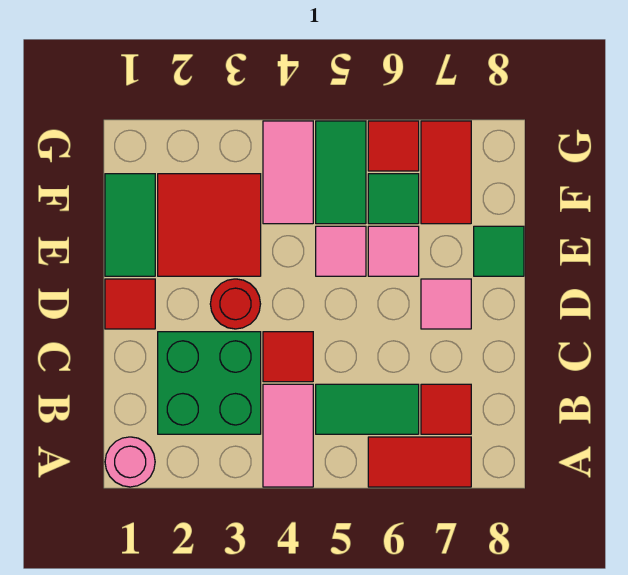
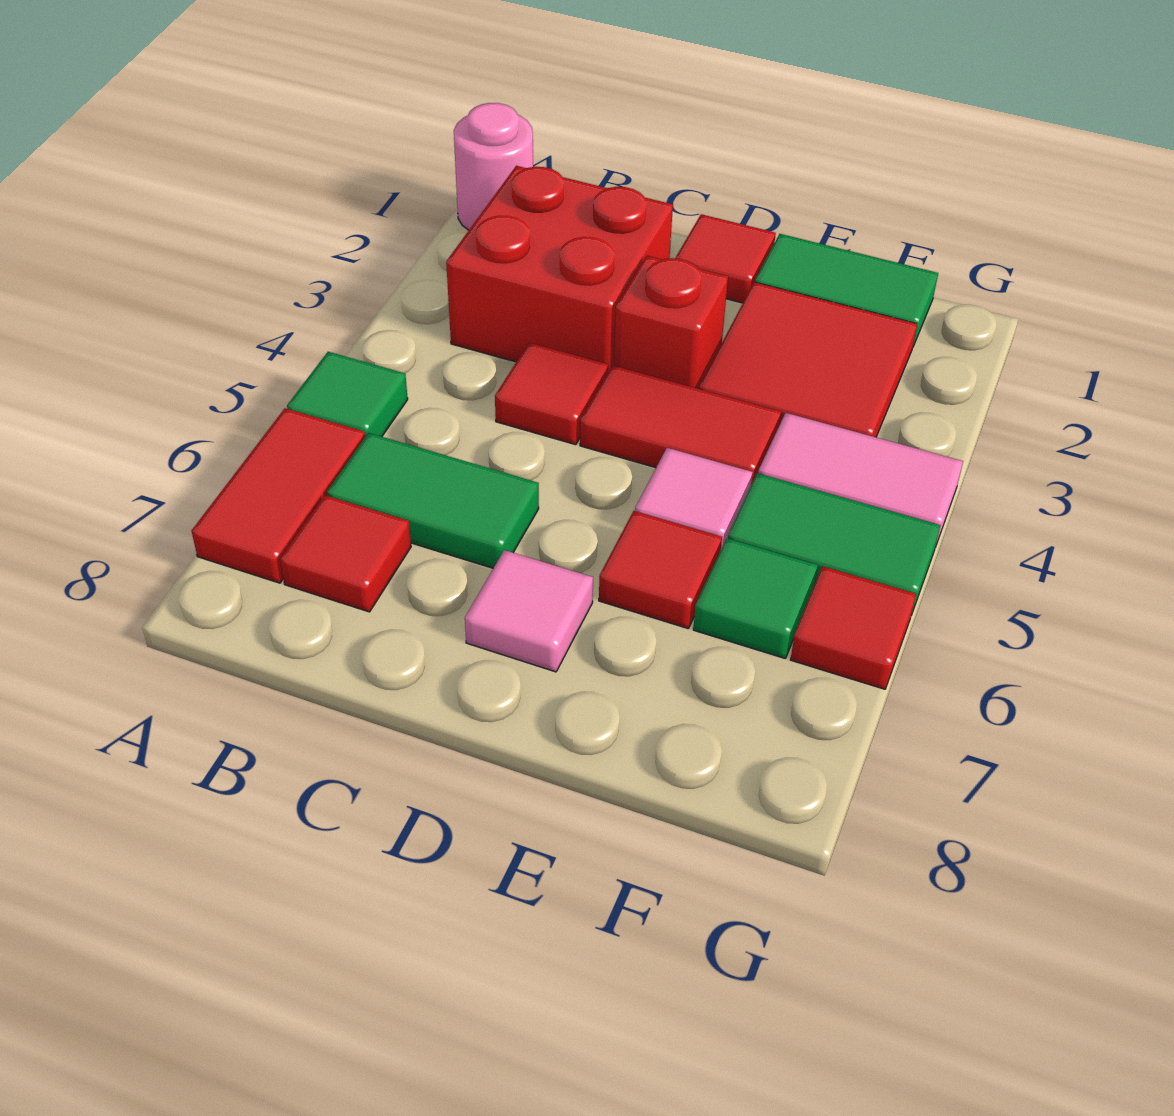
pink 1x2 tile [263,384,313,487] -> none
green 2x2 brick [158,332,261,434] -> red 2x2 brick [446,166,673,372]
green 1x2 tile [316,384,419,434] -> green 1x2 tile turned to [327,433,539,568]
red 1x1 round brick [210,279,260,329] -> red 1x1 brick [614,256,728,389]
pink 1x1 tile [368,226,419,276] -> red 1x1 tile [599,511,722,629]
green 1x1 tile [474,226,524,276] -> green 1x1 tile moved to [287,352,408,437]
red 1x2 tile [421,121,471,224] -> red 1x2 tile moved to [580,365,781,485]

